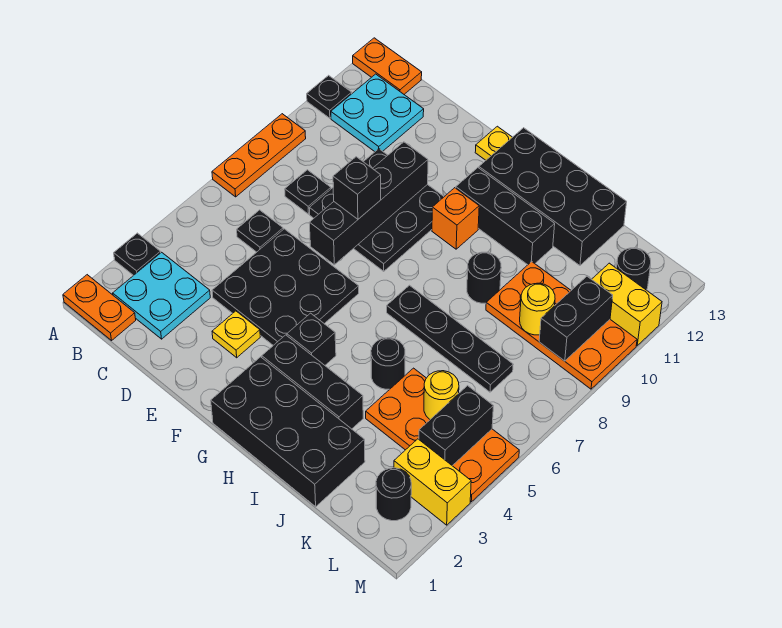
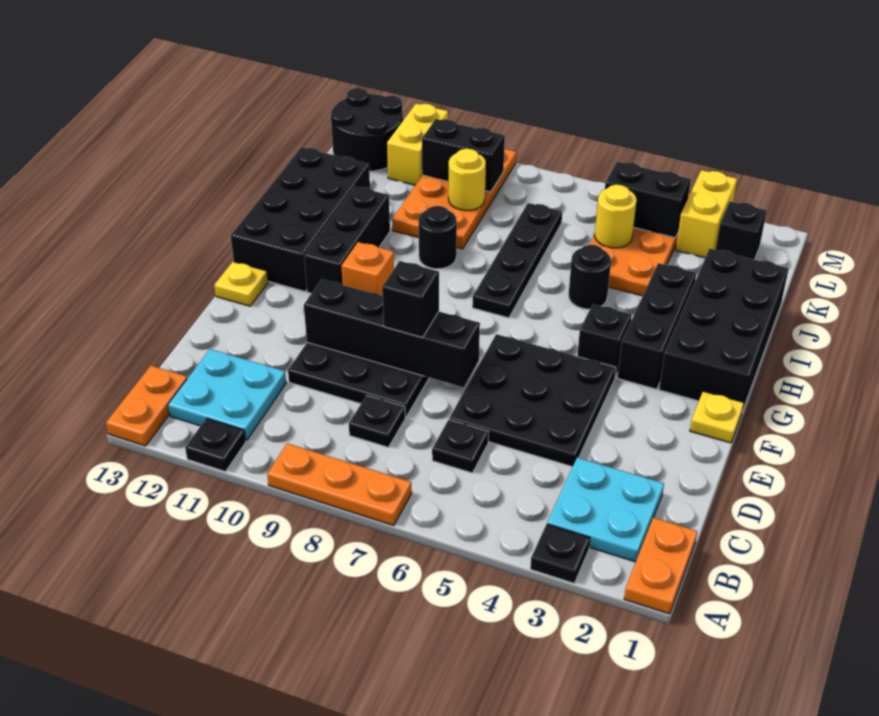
yellow 1x1 plate [212,311,260,358] -> yellow 1x1 plate moved to [690,391,744,443]
black 1x1 round brick [376,468,411,521] -> black 1x1 brick [716,202,767,260]
black 1x1 round brick [616,248,651,290] -> black 2x2 round brick [331,88,403,171]

